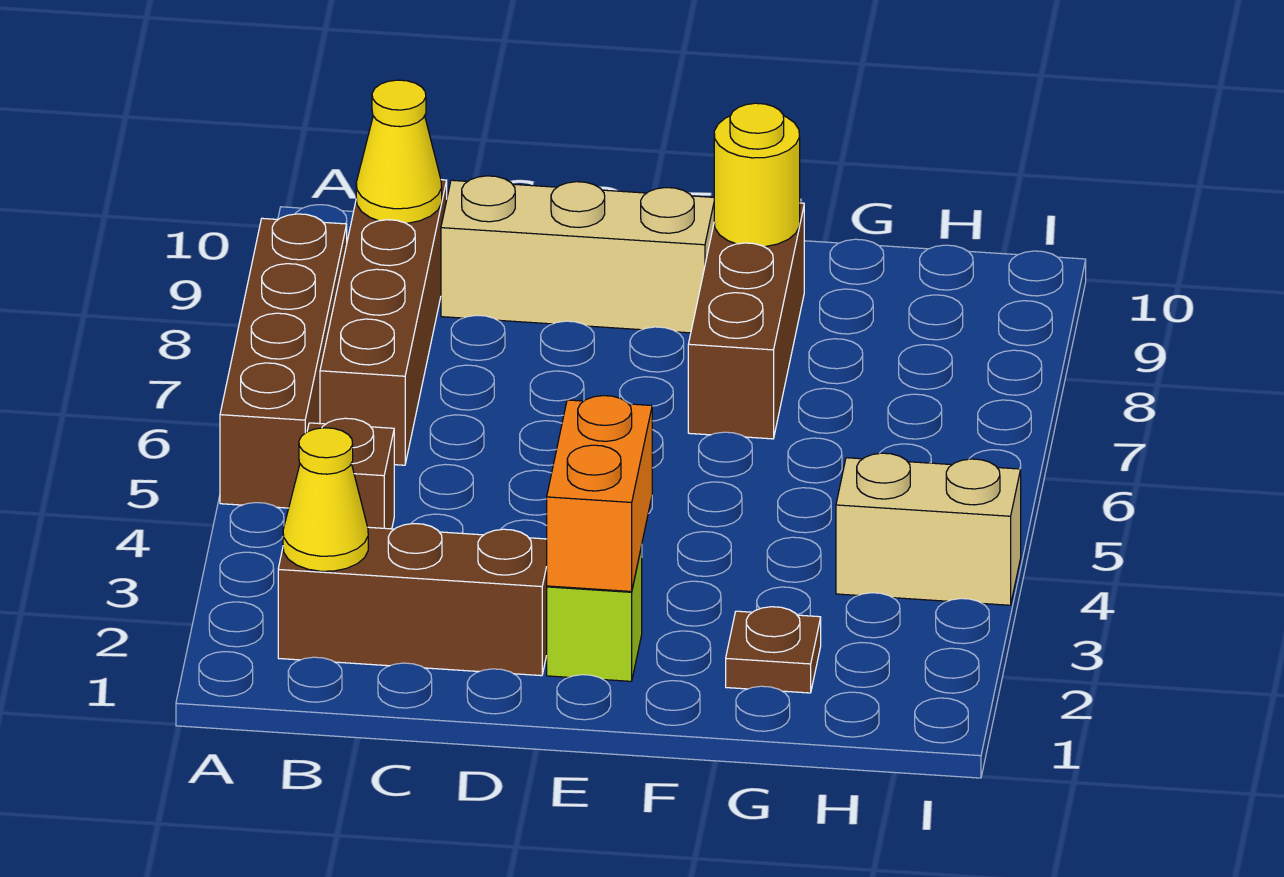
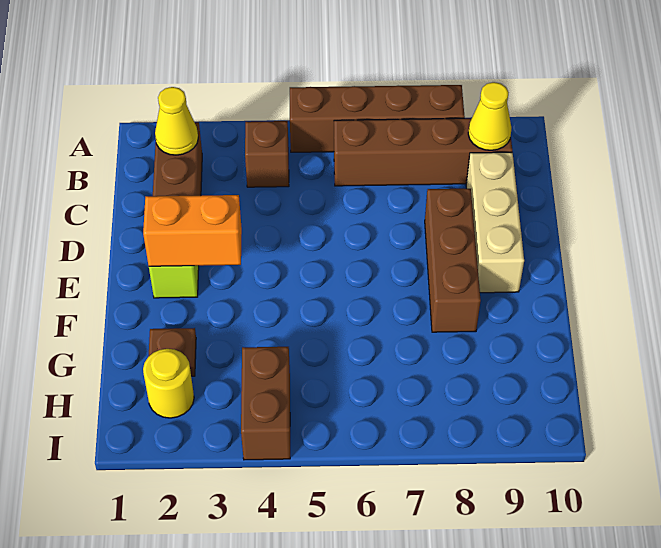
brown 1x3 brick [688,203,804,439] -> brown 1x3 brick turned to [425,189,481,332]
yellow 1x1 round brick [714,103,800,247] -> yellow 1x1 round brick moved to [143,349,194,418]
tan 1x2 brick [836,453,1021,605] -> brown 1x2 brick [241,347,290,460]

